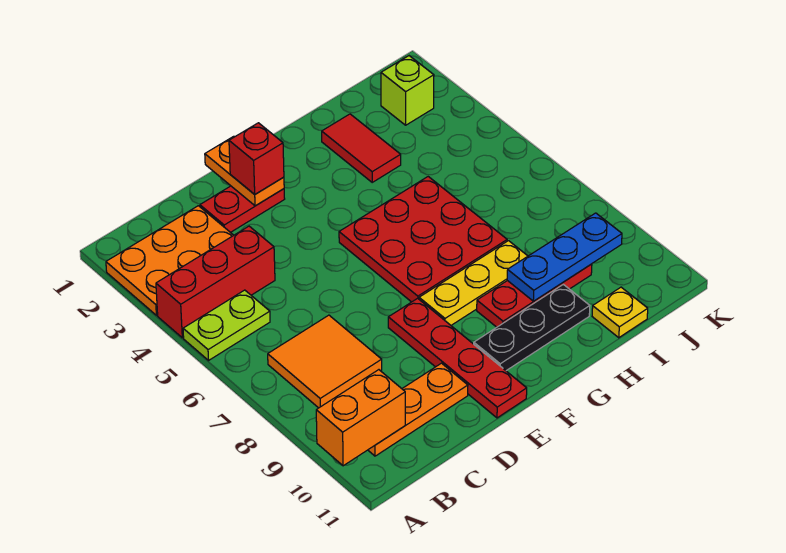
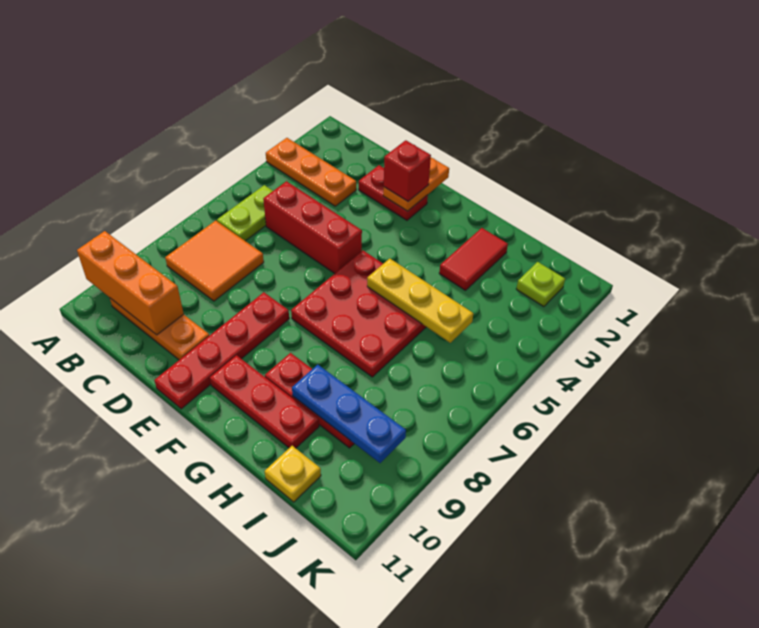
orange 2x3 plate [106,206,234,315] -> orange 1x3 plate [266,138,356,206]
red 1x3 brick [156,226,275,338] -> red 1x3 brick moved to [263,181,362,274]
lime 1x2 plate [183,290,270,360] -> lime 1x2 plate turned to [217,185,273,241]
orange 1x2 brick [316,370,405,466] -> orange 1x3 brick [77,231,184,335]
yellow 1x3 plate [419,241,528,325] -> yellow 1x3 plate moved to [367,259,473,343]
black 1x3 plate [474,284,590,371] -> red 1x3 plate [210,355,319,448]
lime 1x1 brick [381,56,434,125] -> lime 1x1 plate [516,262,565,307]

